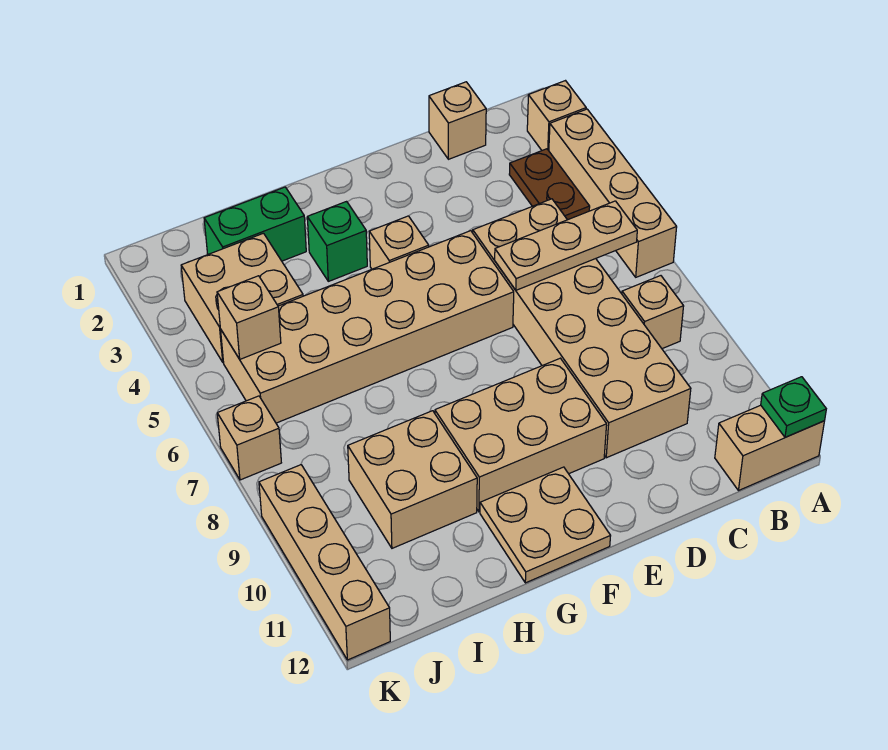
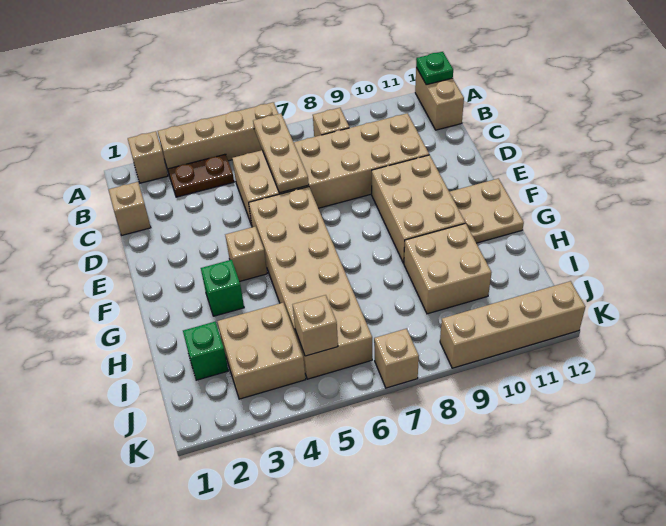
green 1x2 brick [204,187,306,261] -> green 1x1 brick [183,322,228,380]

